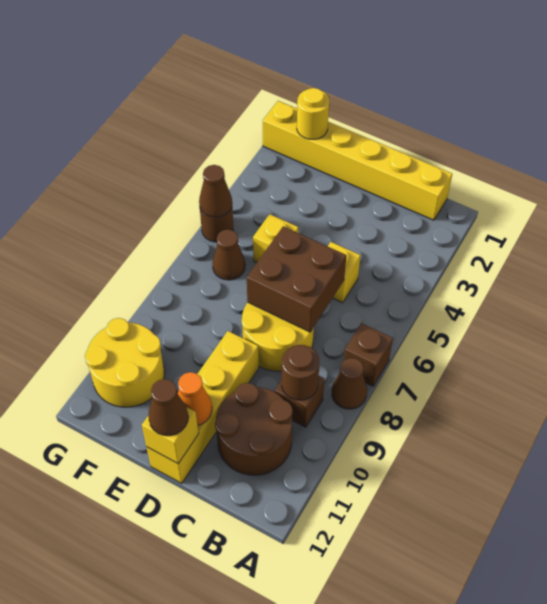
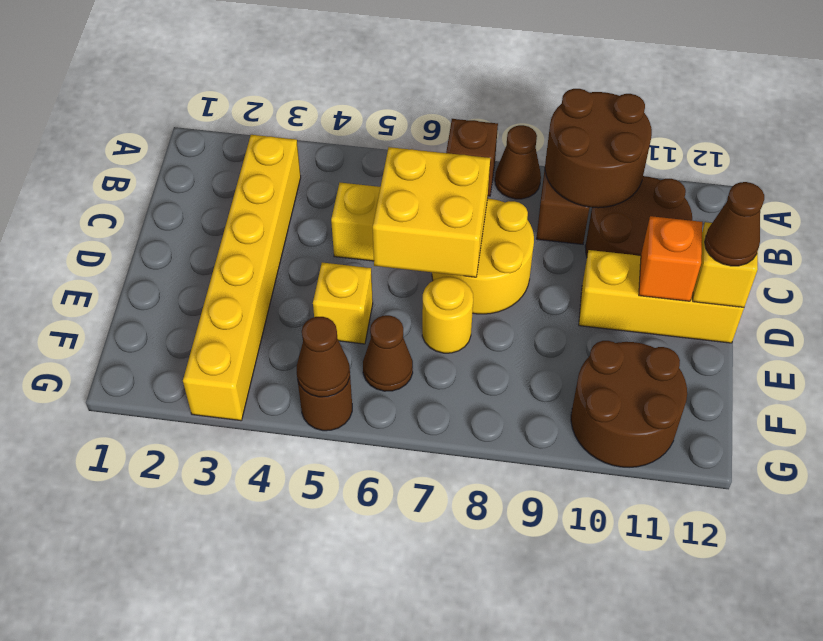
yellow 1x6 brick [263,101,452,220] -> yellow 1x6 brick moved to [183,135,301,421]
brown 1x1 round brick [282,345,320,400] -> brown 2x2 round brick [545,89,652,208]
brown 2x2 brick [247,226,346,332] -> yellow 2x2 brick [373,147,490,277]
yellow 1x4 brick [147,331,259,483] -> yellow 1x3 brick [579,250,744,343]
orange 1x1 cone [177,372,212,425] -> orange 1x1 brick [639,216,702,301]
yellow 1x1 round brick [297,88,329,139] -> yellow 1x1 round brick moved to [422,277,473,353]
yellow 2x2 round brick [85,318,164,407] -> brown 2x2 round brick [571,341,687,468]

